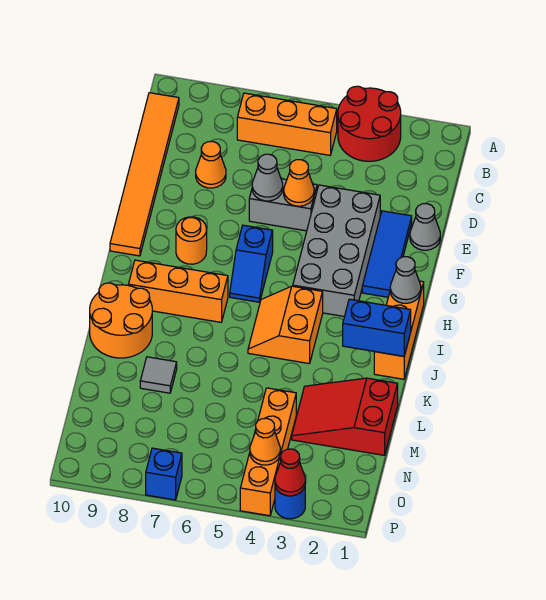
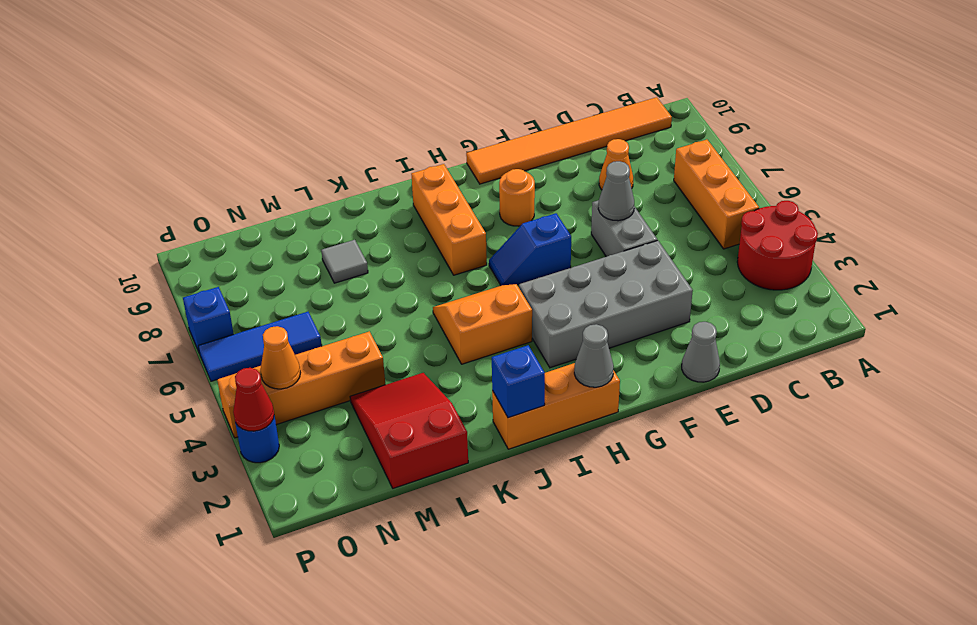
blue 1x3 tile [362,211,412,297] -> blue 1x3 tile moved to [198,312,322,381]
orange 1x1 cone [284,160,314,206] -> none
blue 1x2 brick [343,299,411,356] -> blue 1x1 brick [492,345,545,418]
orange 2x2 round brick [90,283,152,358] -> none

